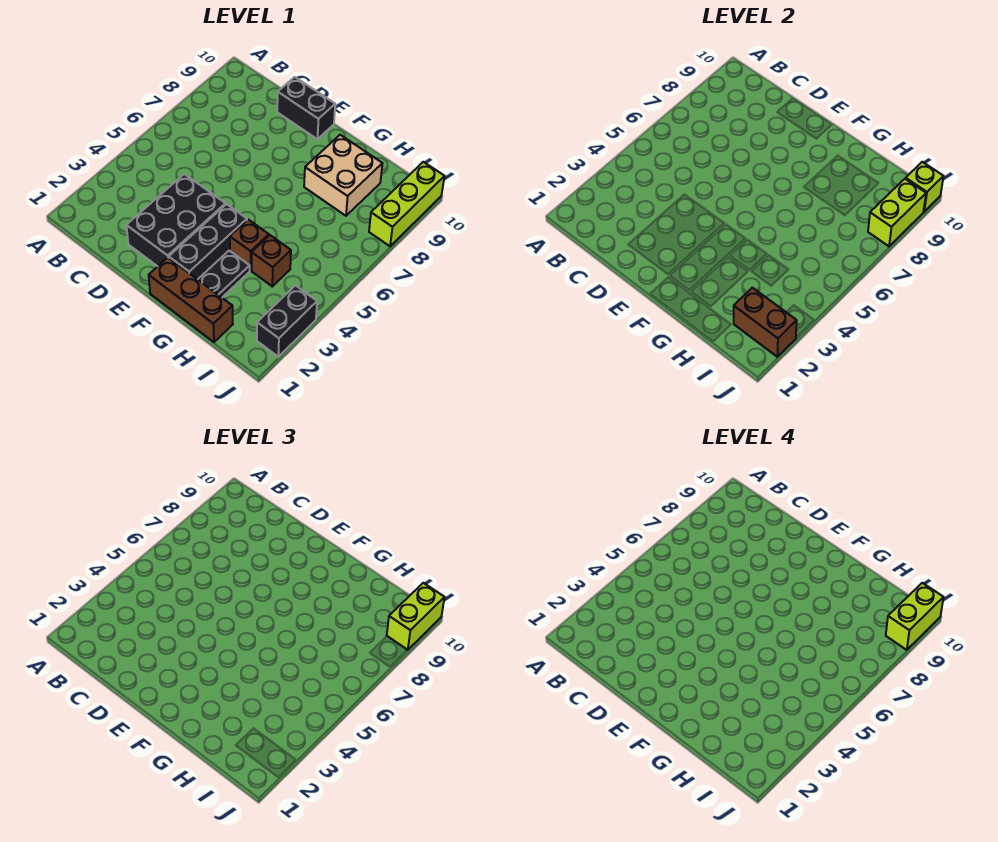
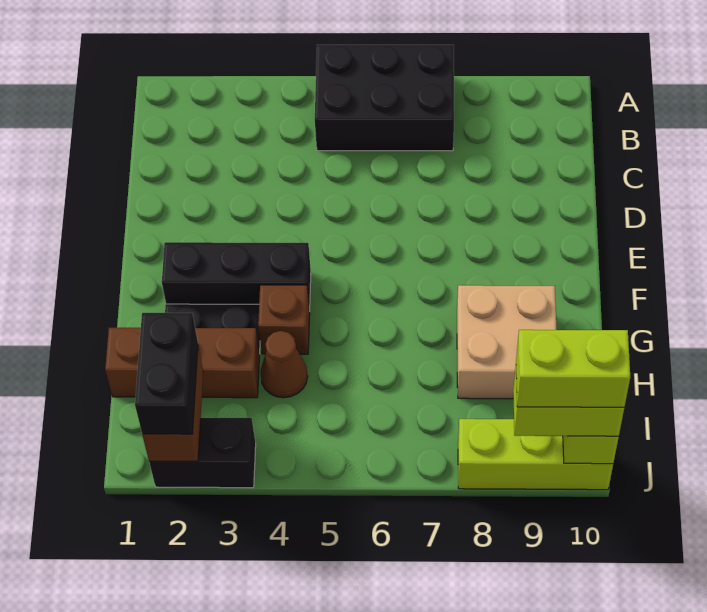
black 2x3 brick [126,174,226,266] -> black 2x3 brick moved to [315,45,454,151]
black 1x2 brick [277,77,335,139] -> black 1x2 brick moved to [135,313,198,434]
brown 1x3 brick [149,258,233,342] -> brown 1x3 brick turned to [105,328,259,398]
brown 1x1 brick [252,235,291,286] -> brown 1x1 cone [260,331,308,398]
lime 1x2 brick [868,179,926,246] -> none

